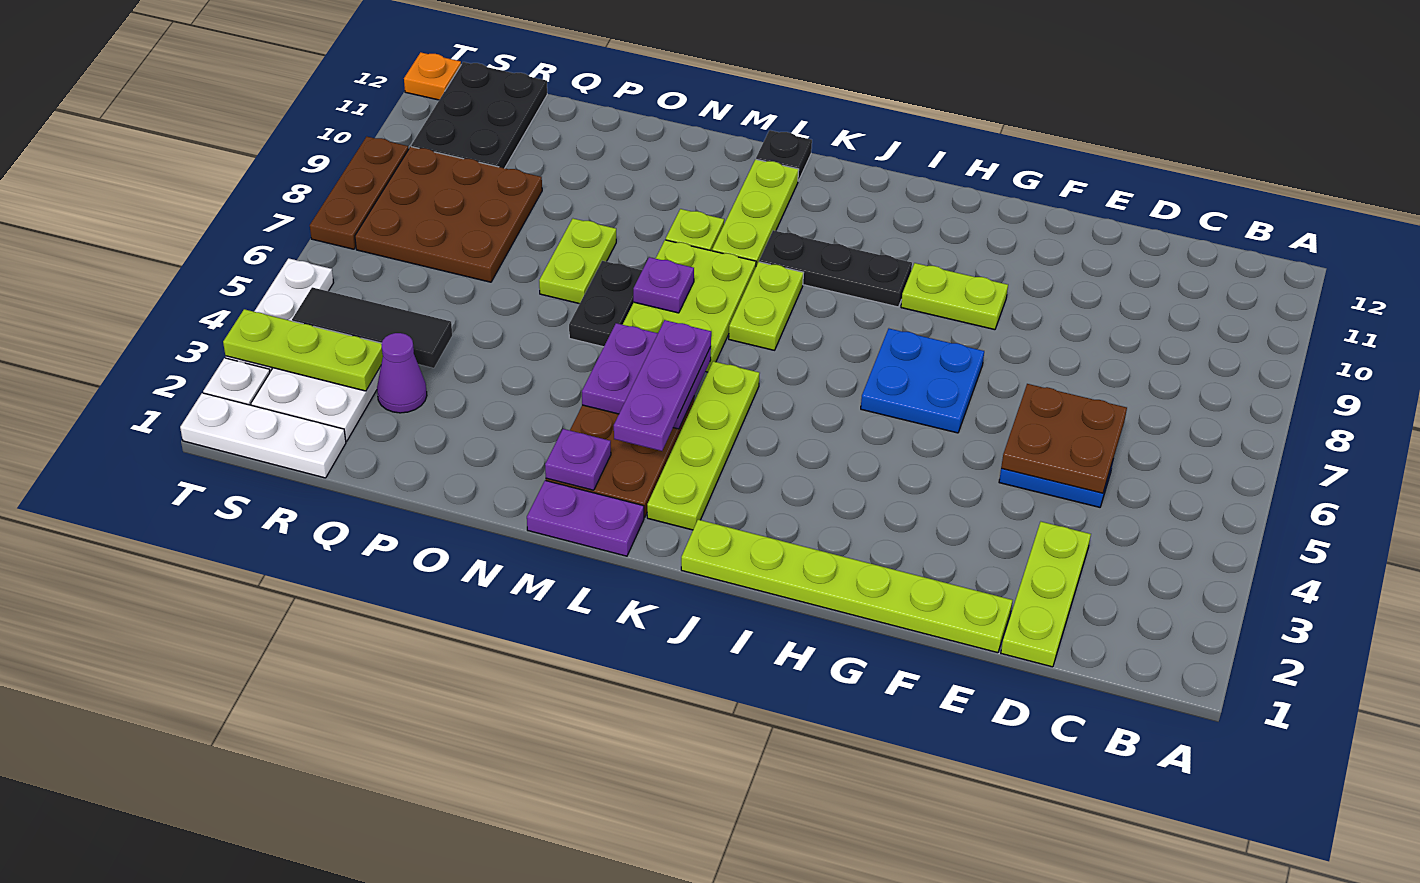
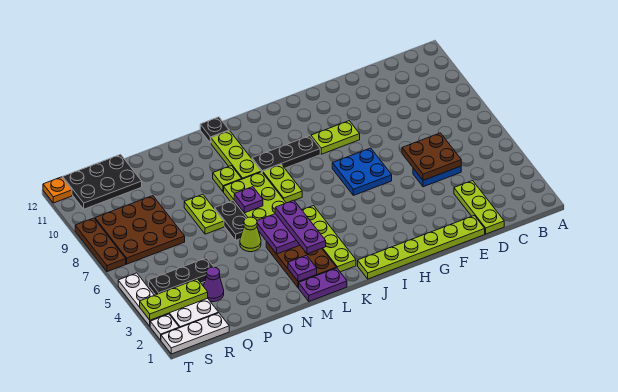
none -> lime 1x1 cone [240,217,261,252]
black 1x3 tile [292,287,452,368] -> black 1x3 plate [149,258,213,295]
black 2x3 plate [411,62,547,168] -> black 2x3 plate turned to [63,154,142,209]

